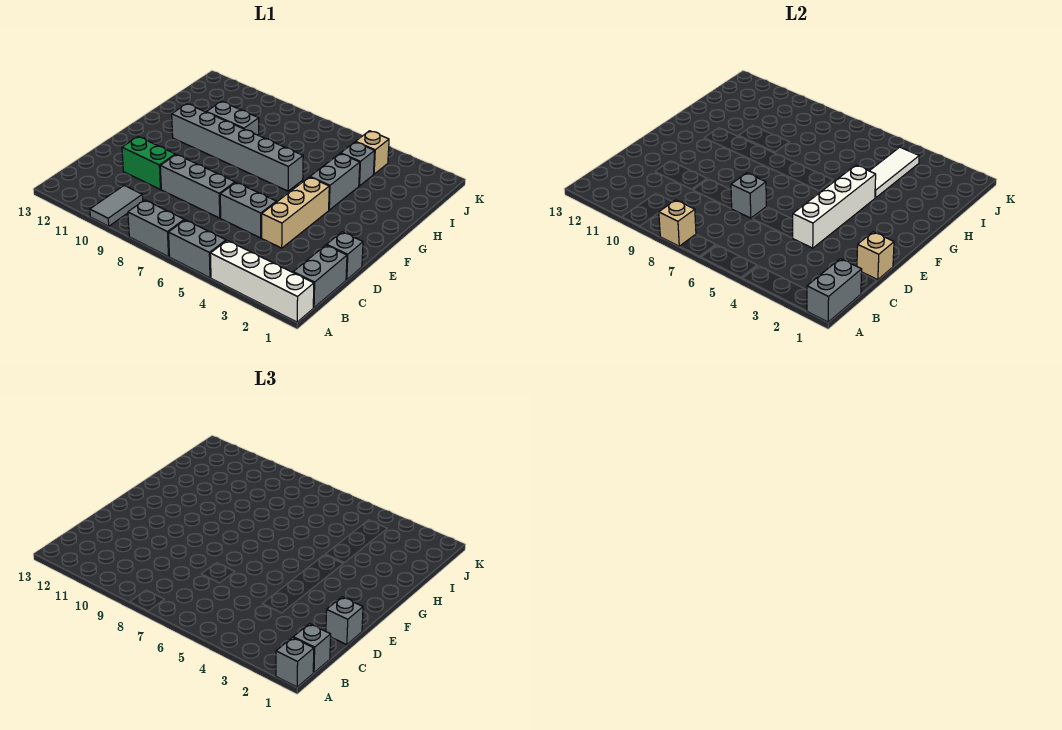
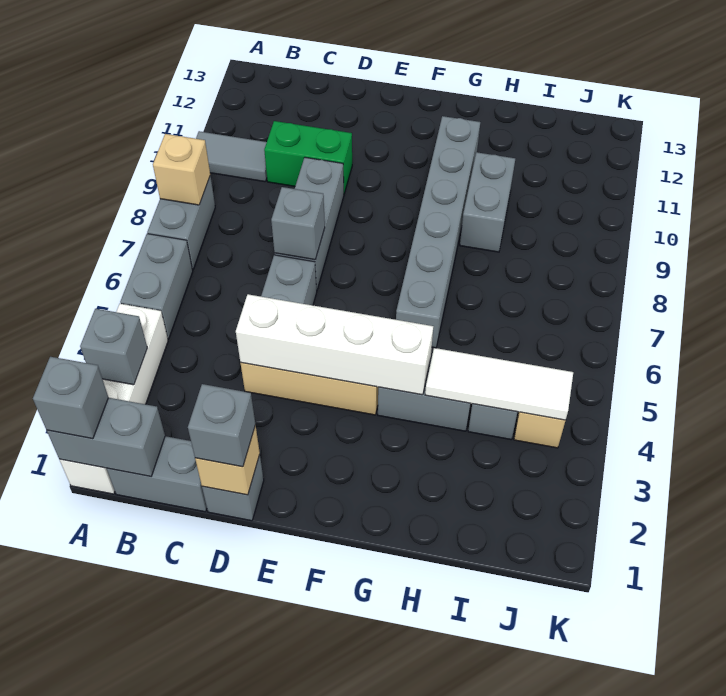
grey 1x1 brick [293,624,331,673] -> grey 1x1 brick moved to [80,309,147,385]
green 1x2 brick [122,137,175,189] -> green 1x2 brick turned to [264,121,352,193]

